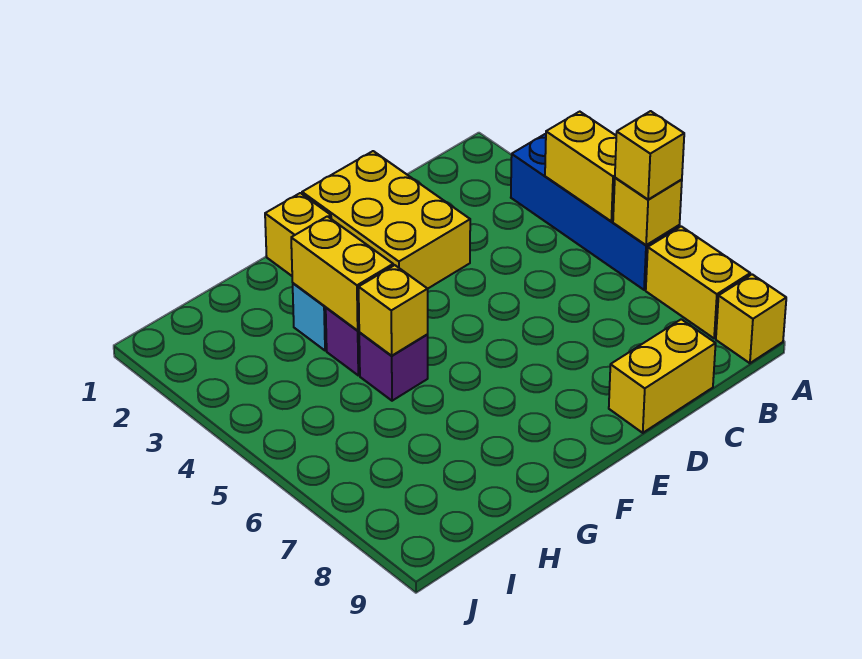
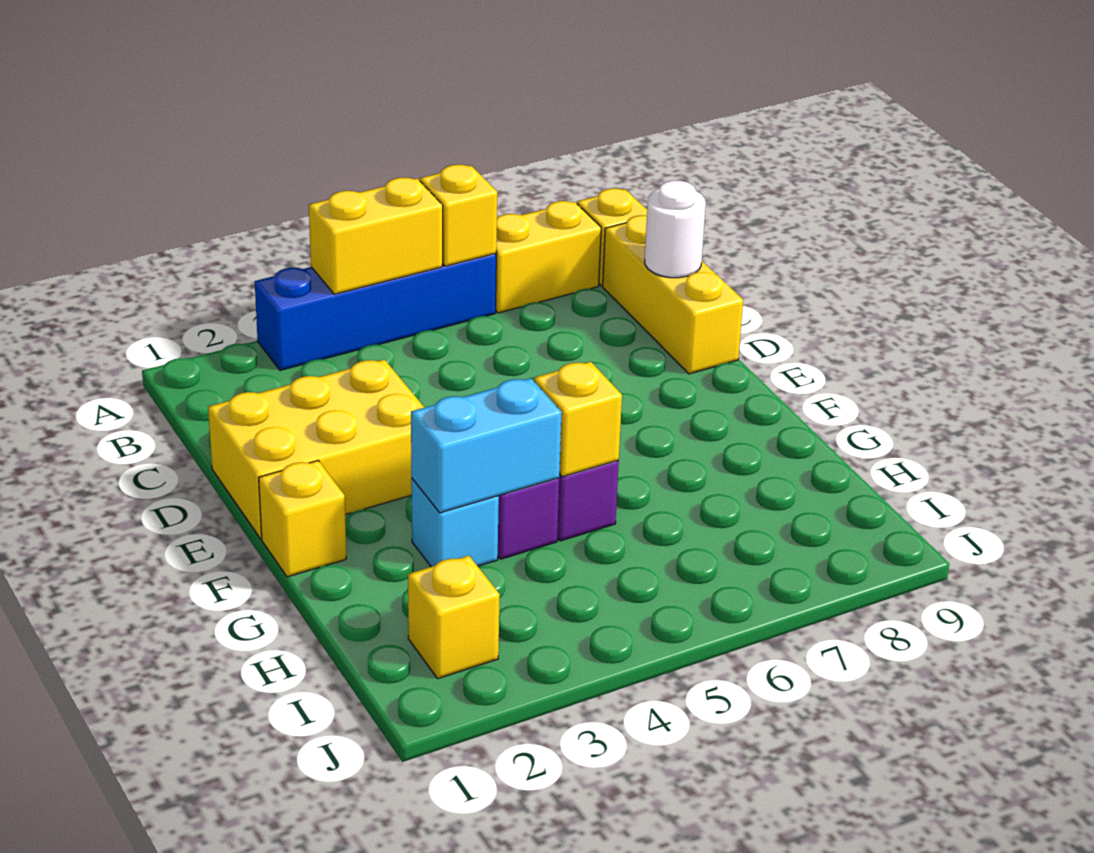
yellow 1x1 brick [615,111,684,199] -> yellow 1x1 brick moved to [408,556,500,679]
yellow 1x2 brick [609,319,716,433] -> yellow 1x3 brick [603,215,743,374]
none -> white 1x1 round brick [645,180,706,278]
yellow 1x2 brick [291,216,393,330] -> cyan 1x2 brick [411,378,562,513]

